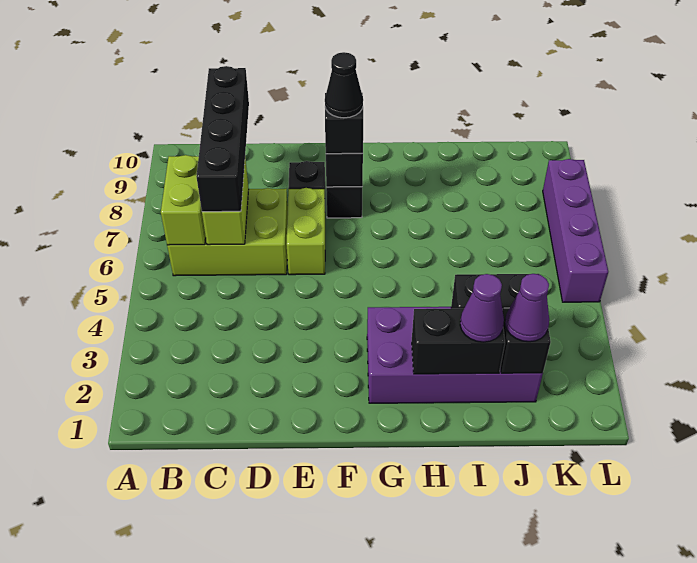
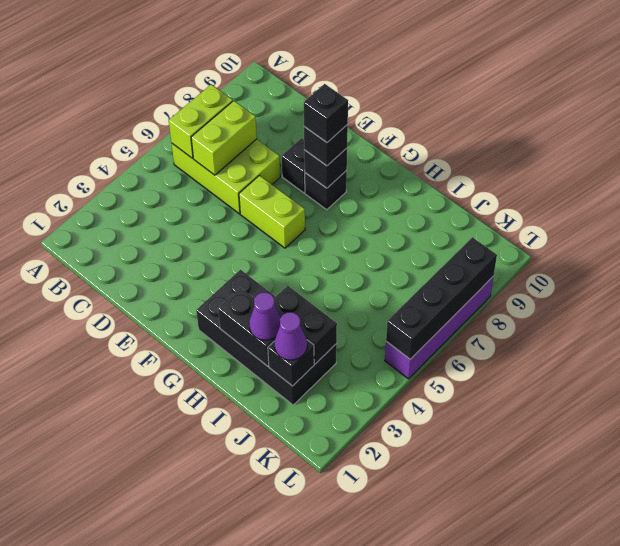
black 1x4 brick [196,66,249,212] -> black 1x4 brick moved to [386,237,497,359]
lime 1x2 brick [287,188,325,275] -> lime 1x2 brick turned to [239,176,305,248]
black 1x1 cone [325,52,363,118] -> black 1x1 brick [304,84,348,142]
purple 2x4 brick [367,307,543,403] -> black 2x4 brick [196,270,337,405]

